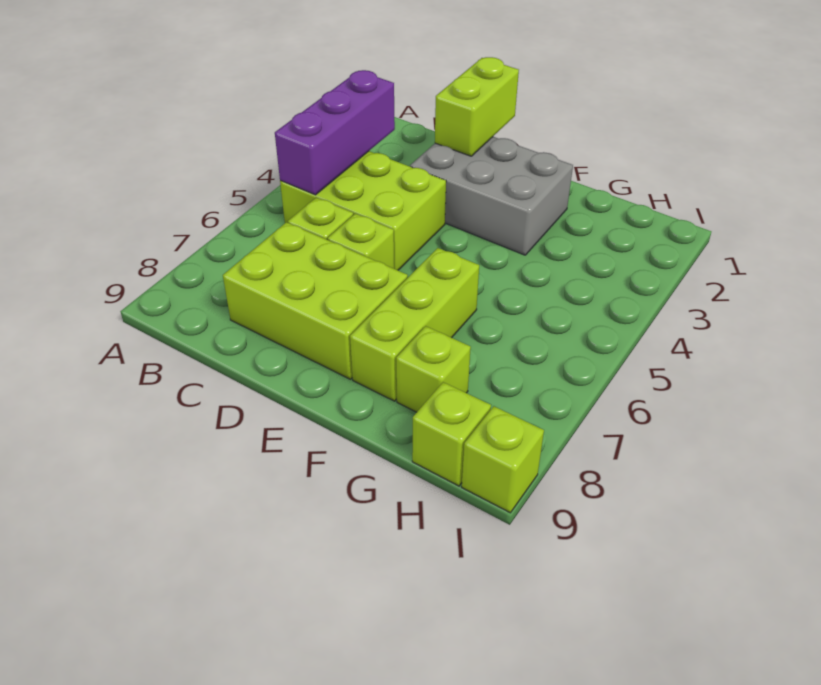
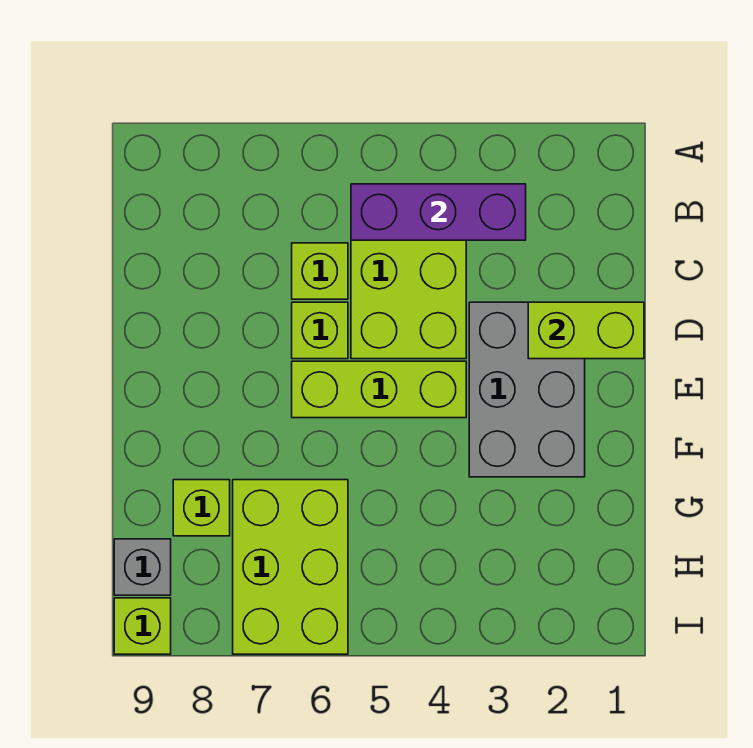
lime 2x3 brick [223,222,408,379] -> lime 2x3 brick moved to [233,480,348,654]
lime 1x3 brick [350,248,479,401] -> lime 1x3 brick moved to [292,361,466,418]
lime 1x1 brick [412,382,491,486] -> grey 1x1 brick [114,539,171,595]

